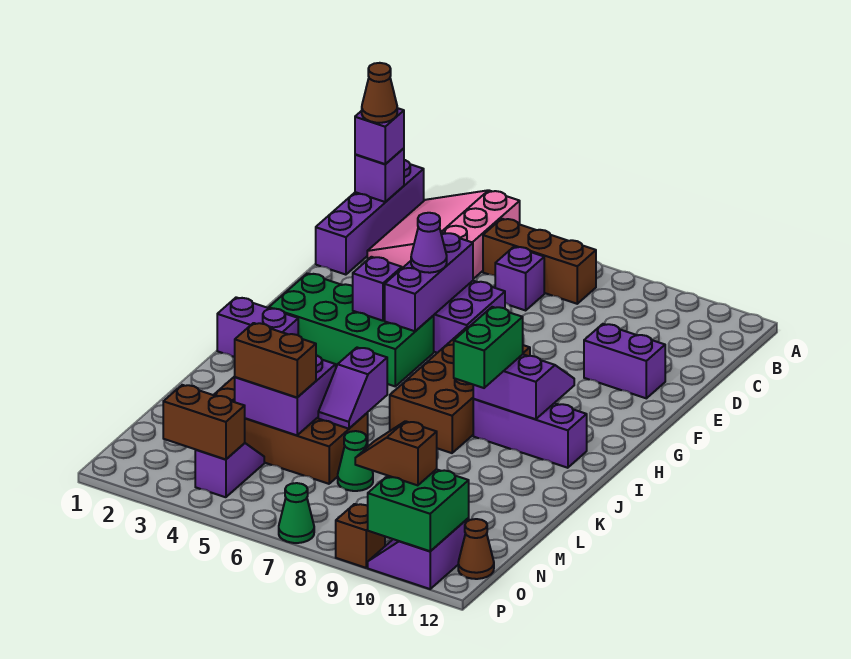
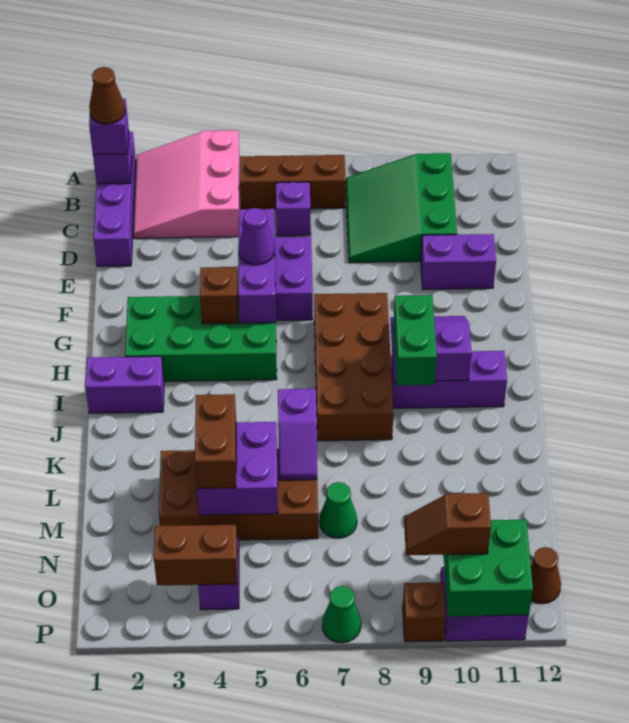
none -> green 3x3 slope [346,153,457,263]
purple 1x1 brick [353,257,402,321] -> brown 1x1 brick [200,267,238,324]
brown 1x2 brick [235,323,316,398] -> brown 1x2 brick turned to [195,394,236,488]

